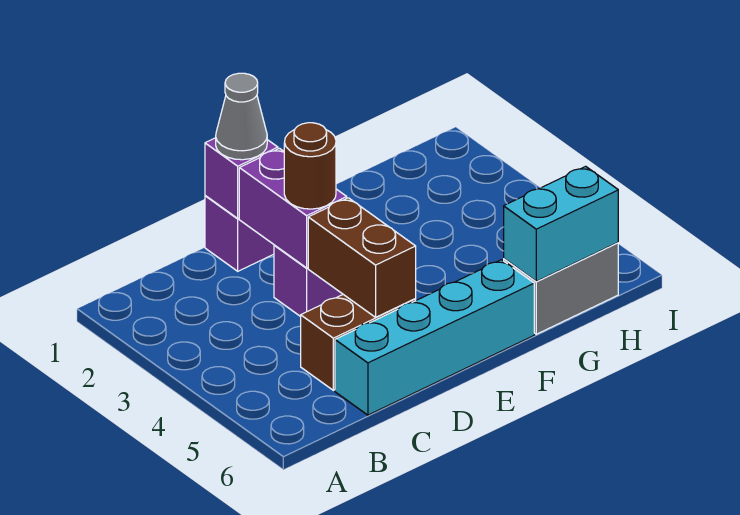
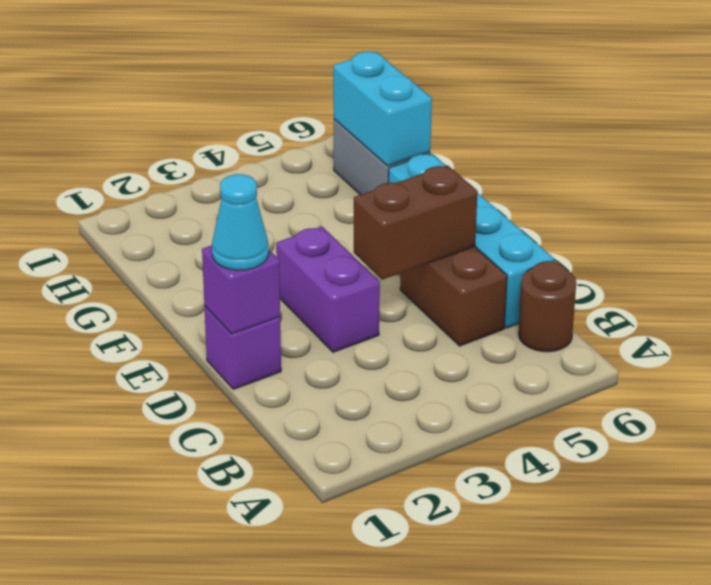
grey 1x1 cone [216,73,267,160] -> cyan 1x1 cone [212,174,269,270]
purple 1x2 brick [239,149,347,268] -> none
brown 1x1 round brick [284,123,336,209] -> brown 1x1 round brick moved to [518,261,576,352]

